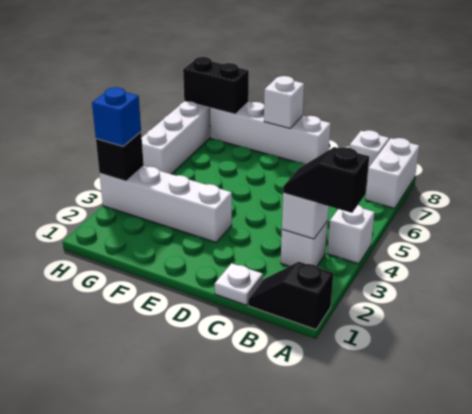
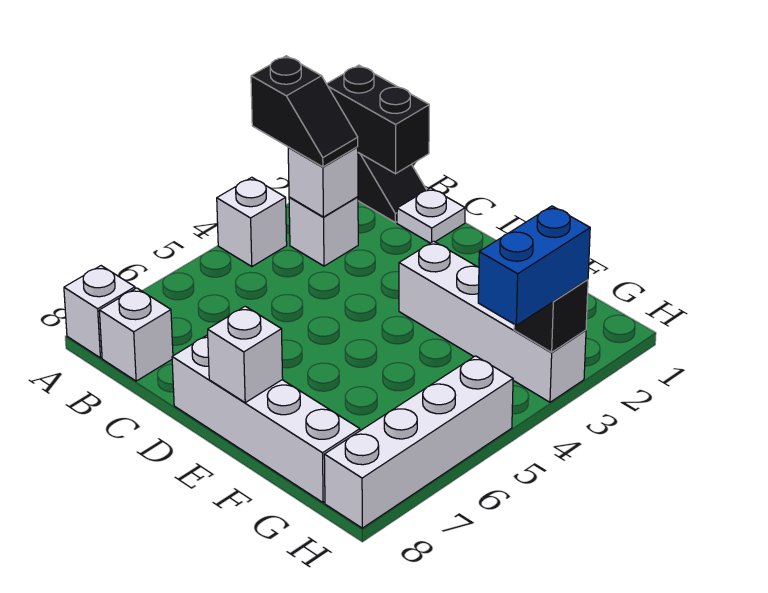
white 1x2 brick [365,138,419,208] -> white 1x1 brick [64,266,135,358]
black 1x2 brick [183,57,249,114] -> black 1x2 brick moved to [327,65,429,174]
blue 1x1 brick [92,87,141,146] -> blue 1x2 brick [478,206,590,325]

